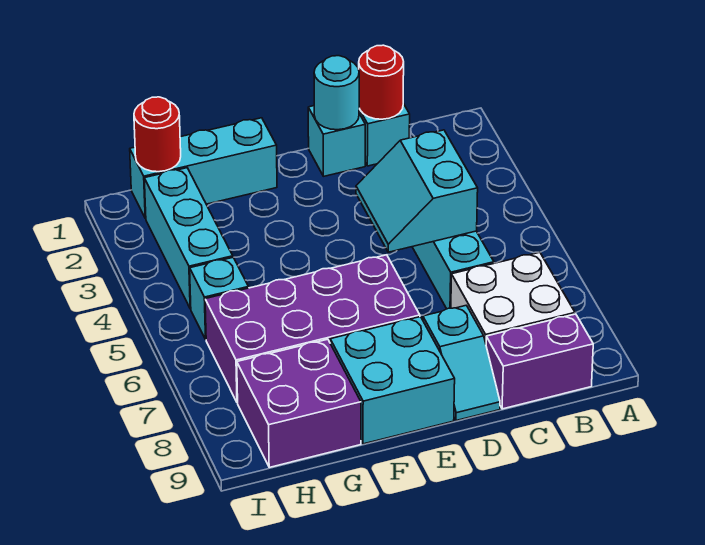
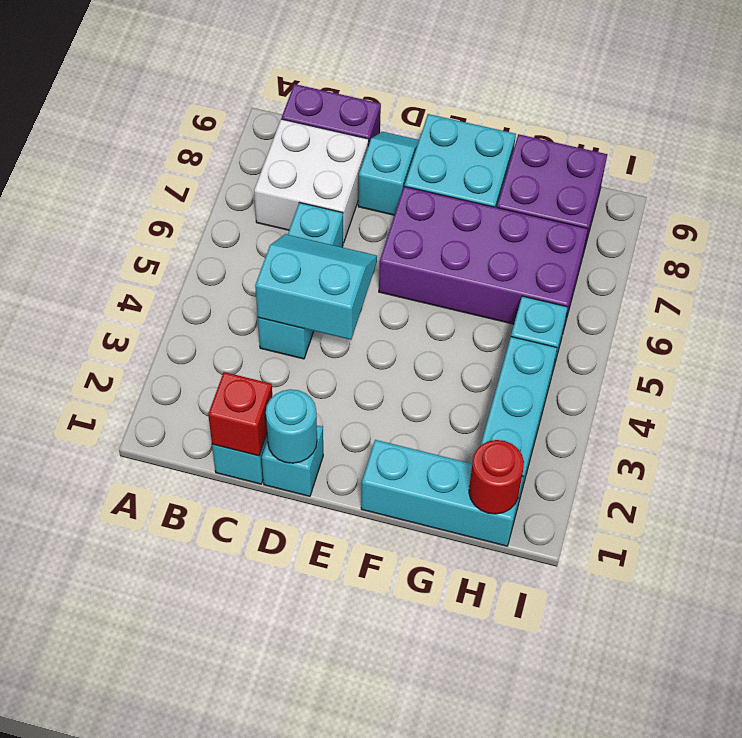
red 1x1 round brick [359,45,404,119] -> red 1x1 brick [208,372,272,456]
cyan 2x2 slope [356,130,478,252] -> cyan 2x2 slope turned to [255,234,377,340]

